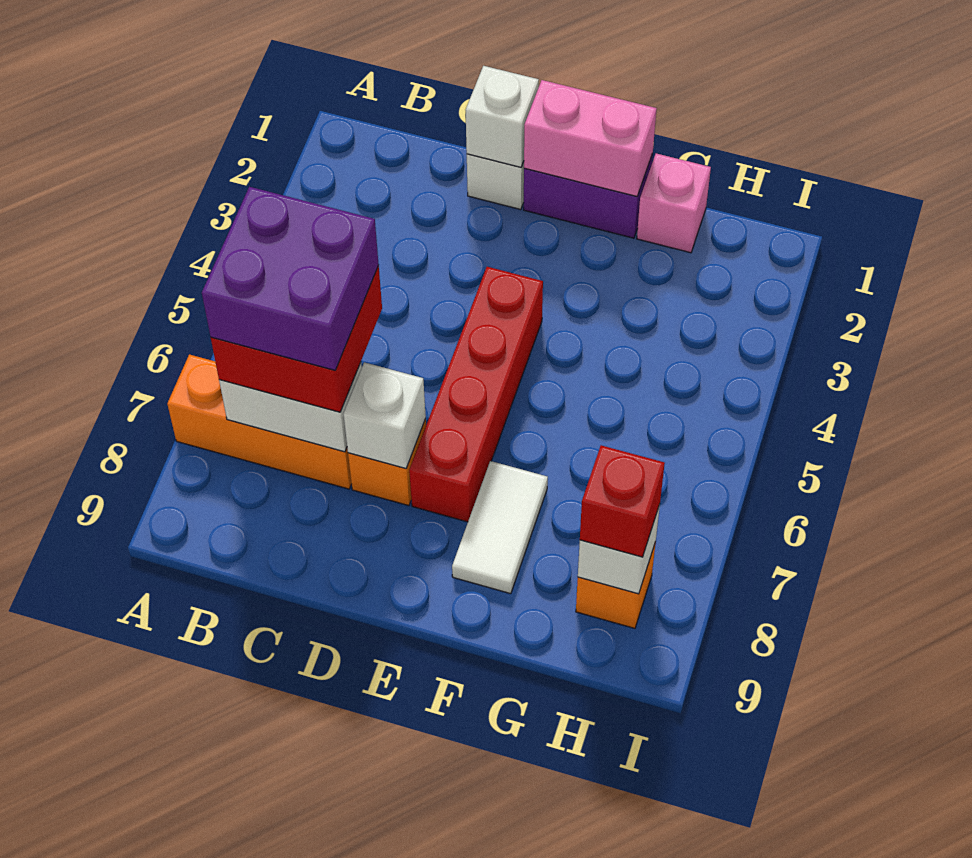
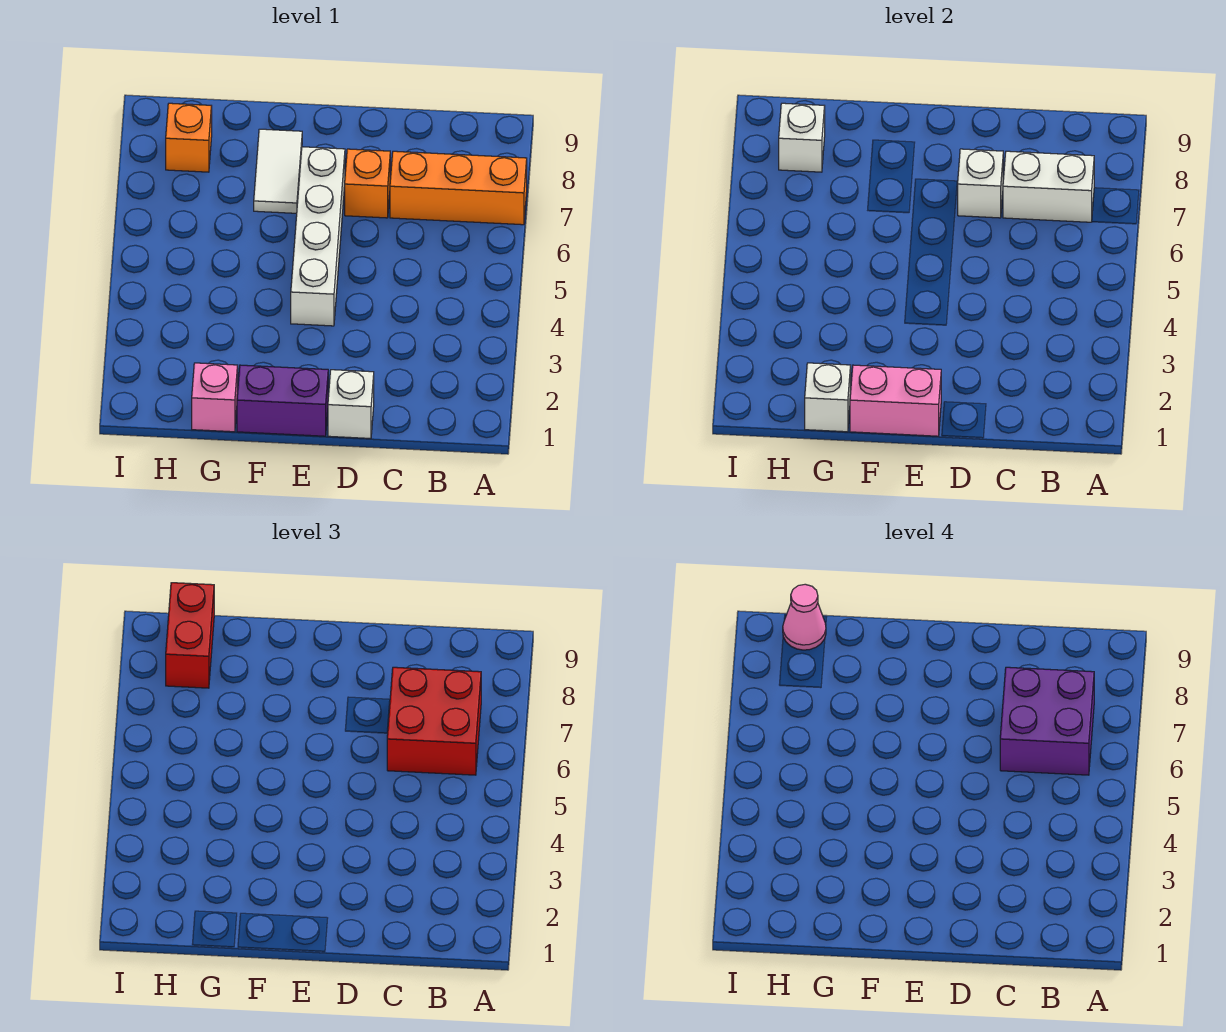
white 1x1 brick [466,66,539,167] -> white 1x1 brick moved to [805,363,851,432]
red 1x4 brick [409,267,543,522] -> white 1x4 brick [291,147,345,326]
red 1x1 brick [580,445,665,557] -> red 1x2 brick [166,583,214,688]
none -> pink 1x1 cone [783,584,826,650]

